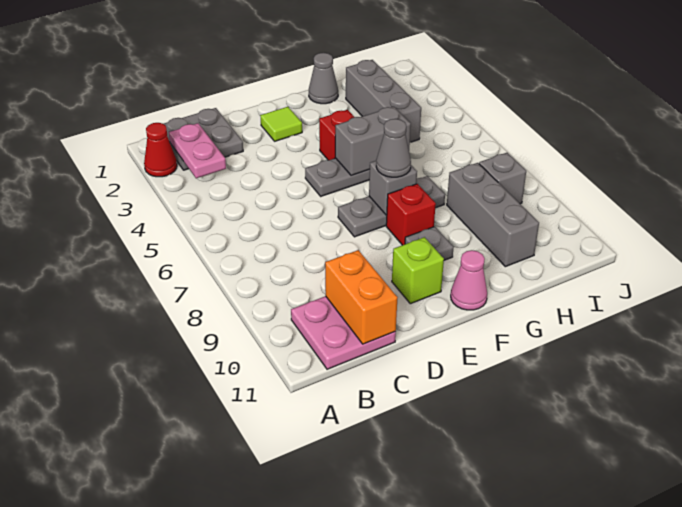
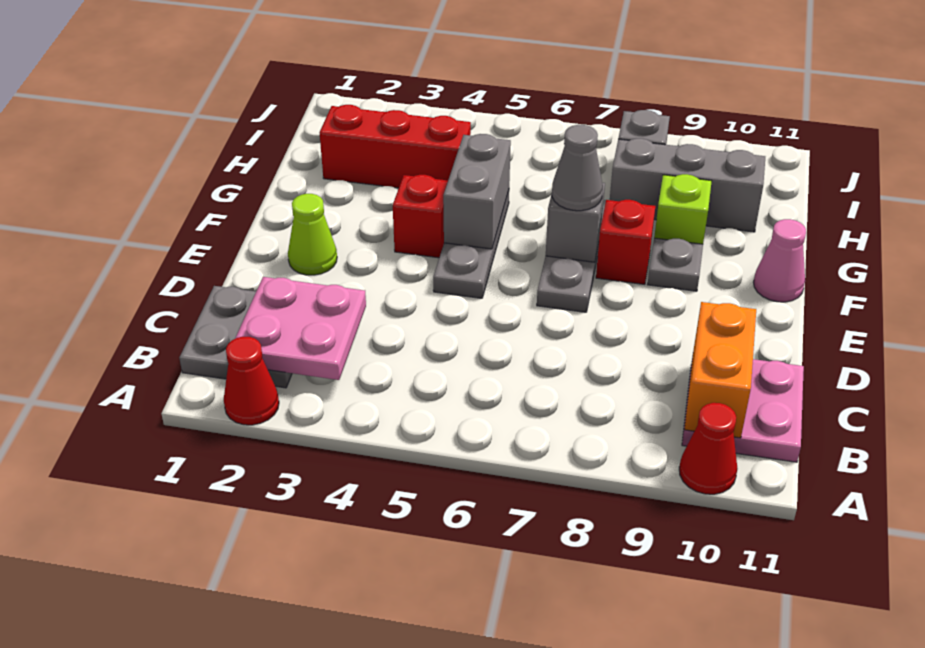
none -> red 1x1 cone [679,403,738,494]
pink 1x2 plate [169,123,226,178] -> pink 2x2 plate [236,277,366,380]
orange 1x2 brick [325,250,398,344] -> orange 1x2 brick turned to [684,302,756,438]
lime 1x1 tile [260,107,302,141] -> lime 1x1 cone [288,194,337,275]
lime 1x1 brick [392,237,444,304] -> lime 1x1 brick moved to [654,174,712,244]
grey 1x1 cone [309,53,338,104] -> none
grey 1x3 brick [346,60,421,142] -> red 1x3 brick [319,105,471,188]

